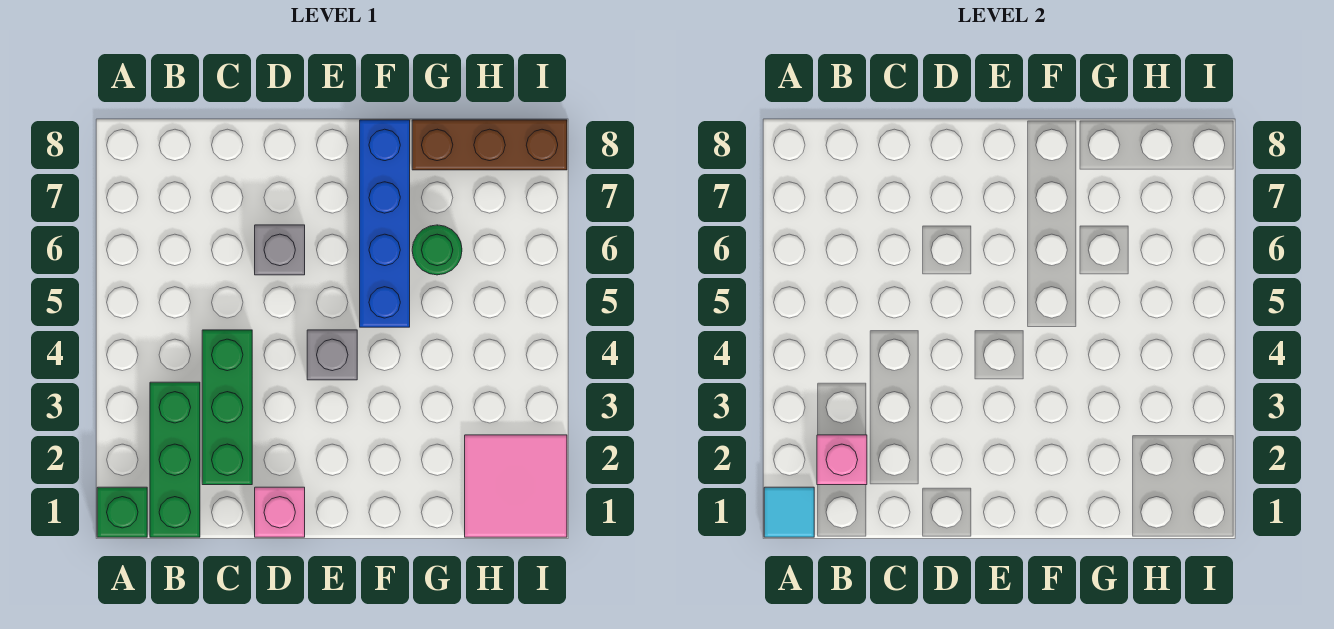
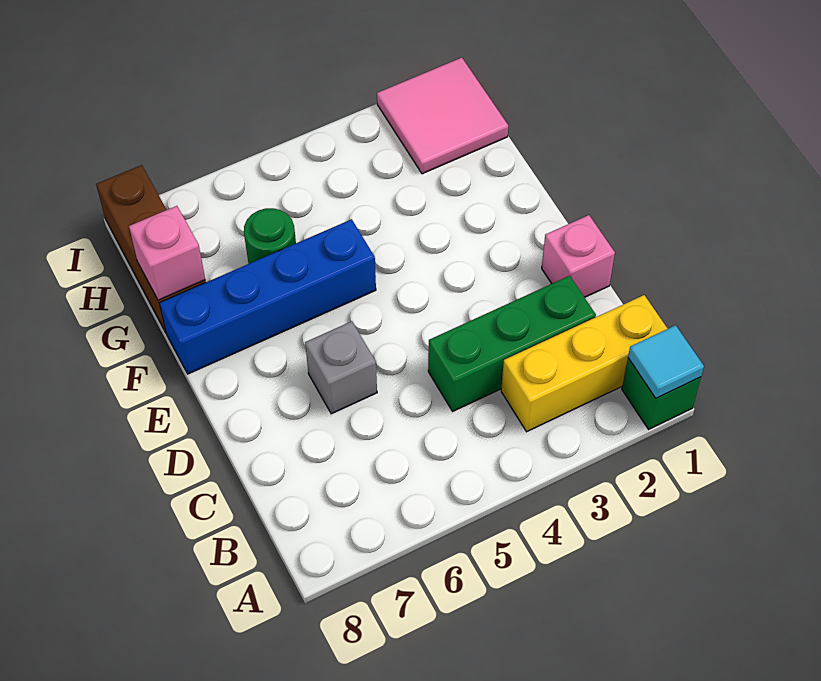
green 1x3 brick [150,382,200,537] -> yellow 1x3 brick [501,295,668,432]
pink 1x1 brick [817,435,867,485] -> pink 1x1 brick moved to [129,206,205,300]
grey 1x1 brick [307,330,357,380] -> none

